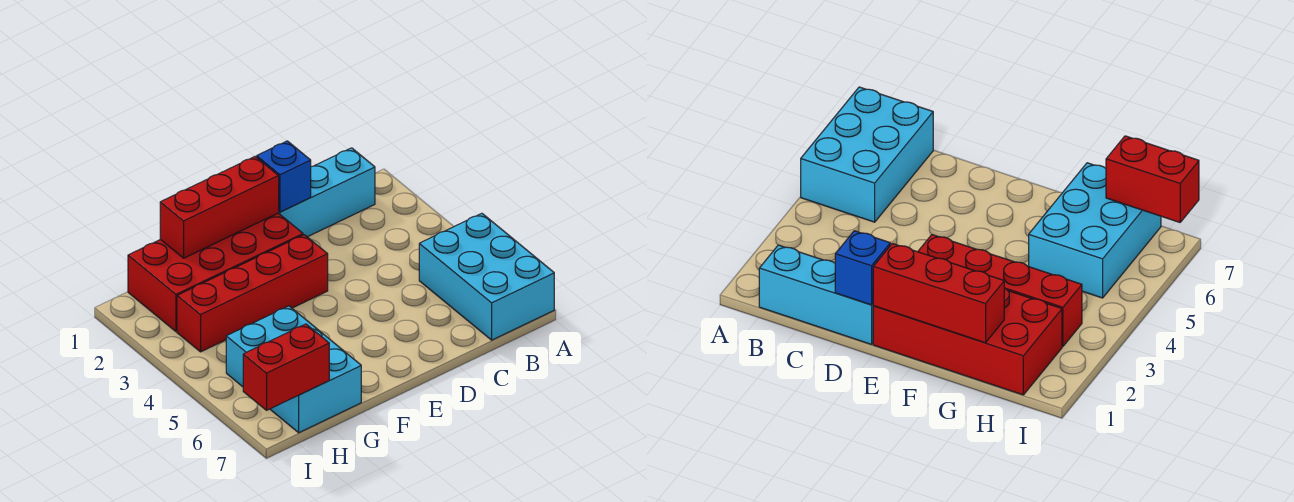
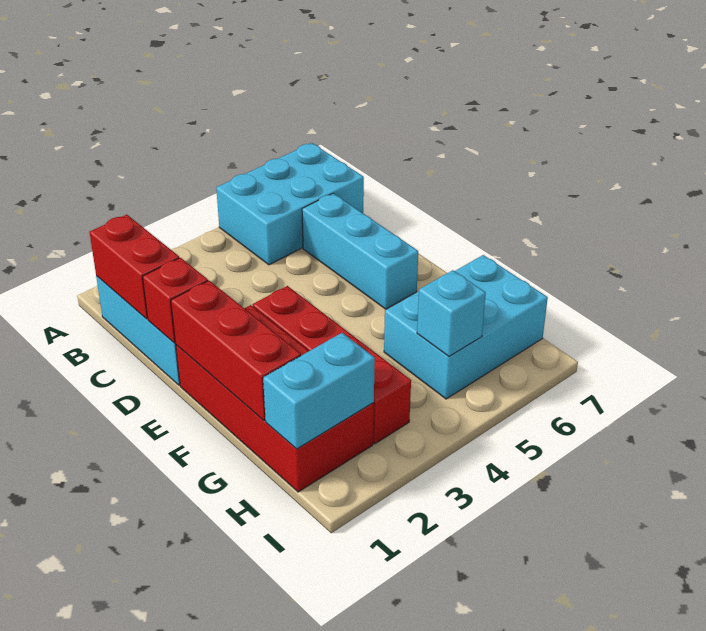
none -> cyan 1x3 brick [302,193,418,309]
blue 1x1 brick [257,141,311,212] -> red 1x1 brick [143,258,208,343]
none -> cyan 1x2 brick [263,333,375,449]
none -> cyan 1x1 brick [417,270,486,356]
red 1x2 brick [243,324,329,410] -> red 1x2 brick moved to [90,215,179,319]

